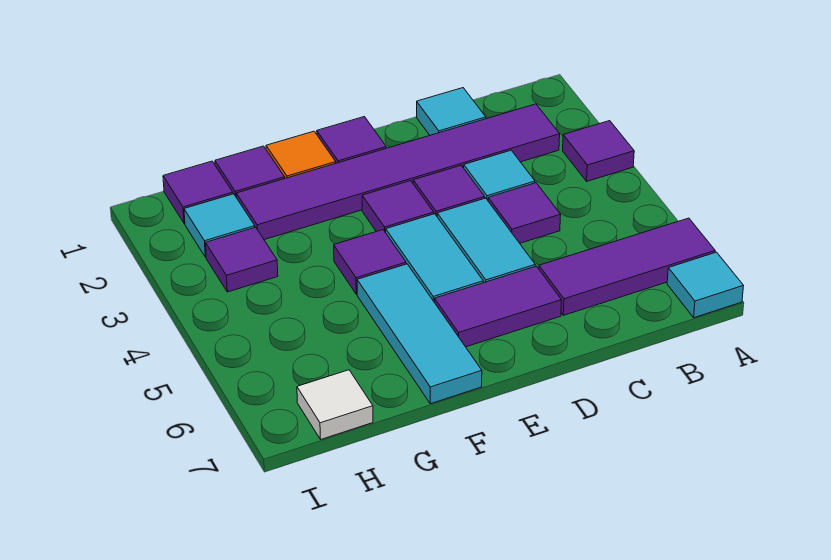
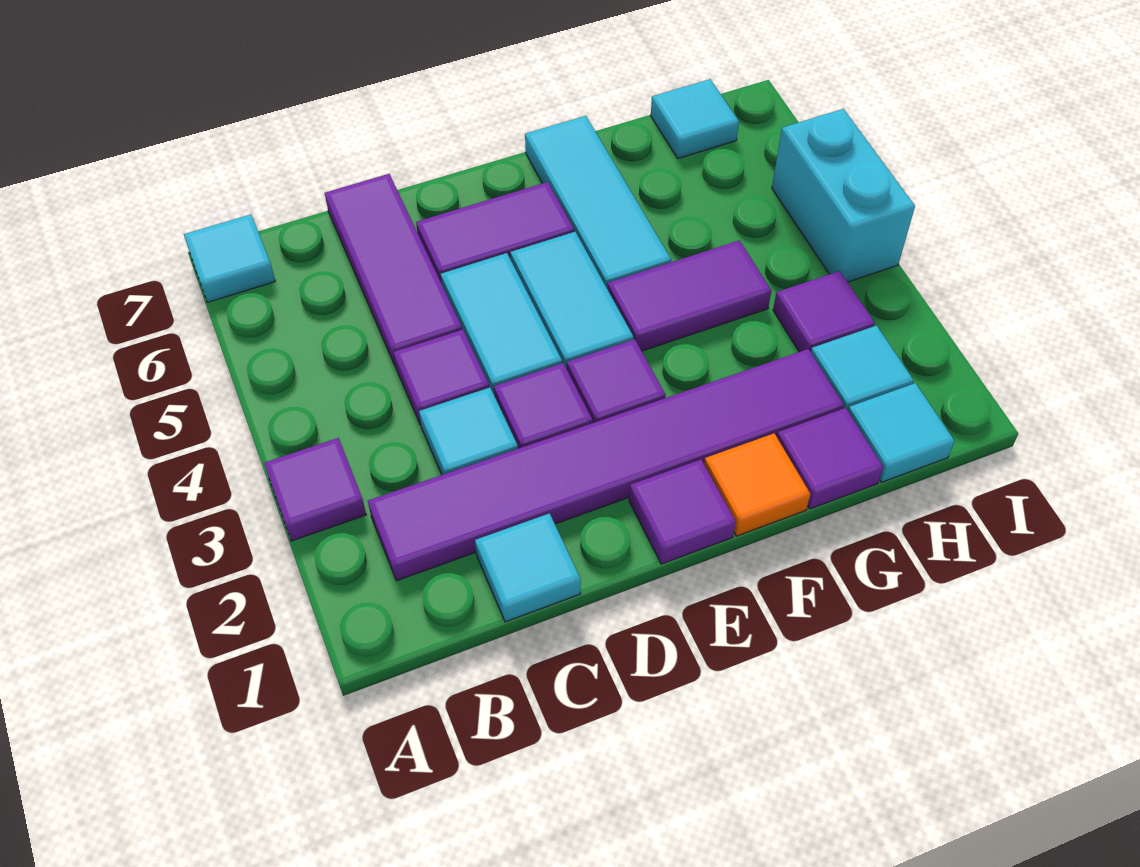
purple 1x3 tile [539,218,715,315] -> purple 1x3 tile turned to [325,174,462,367]
purple 1x1 tile [334,230,406,294] -> purple 1x2 tile [608,240,771,351]
purple 1x1 tile [163,161,233,223] -> cyan 1x1 tile [848,383,954,482]
white 1x1 tile [297,370,373,439] -> cyan 1x1 tile [651,79,739,158]
none -> cyan 1x2 brick [772,109,915,282]

